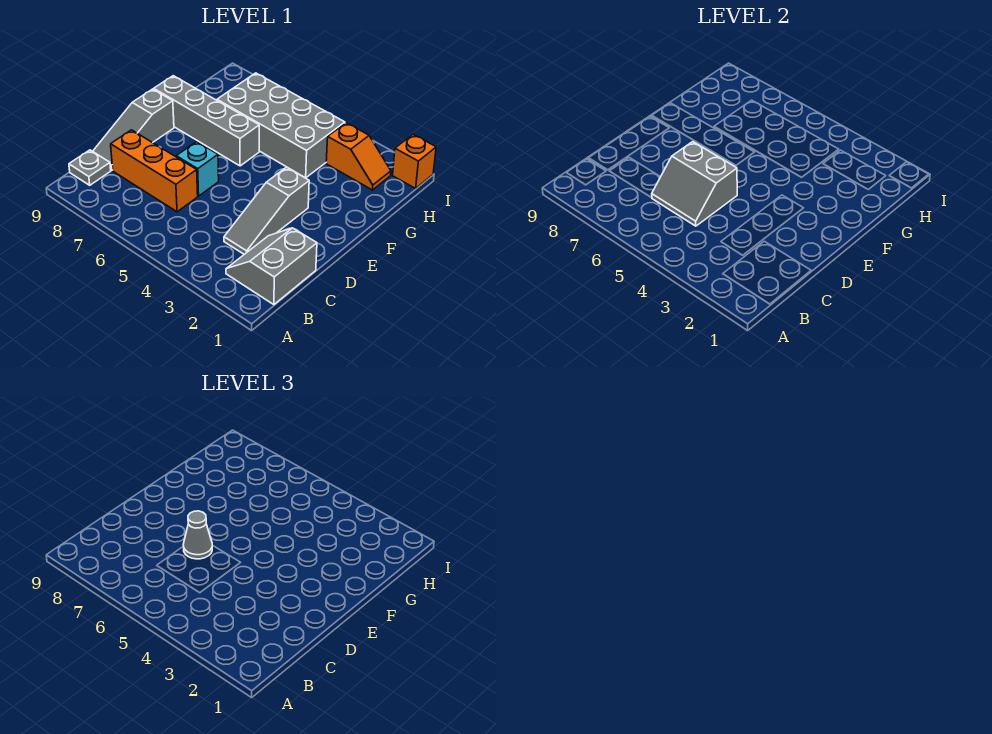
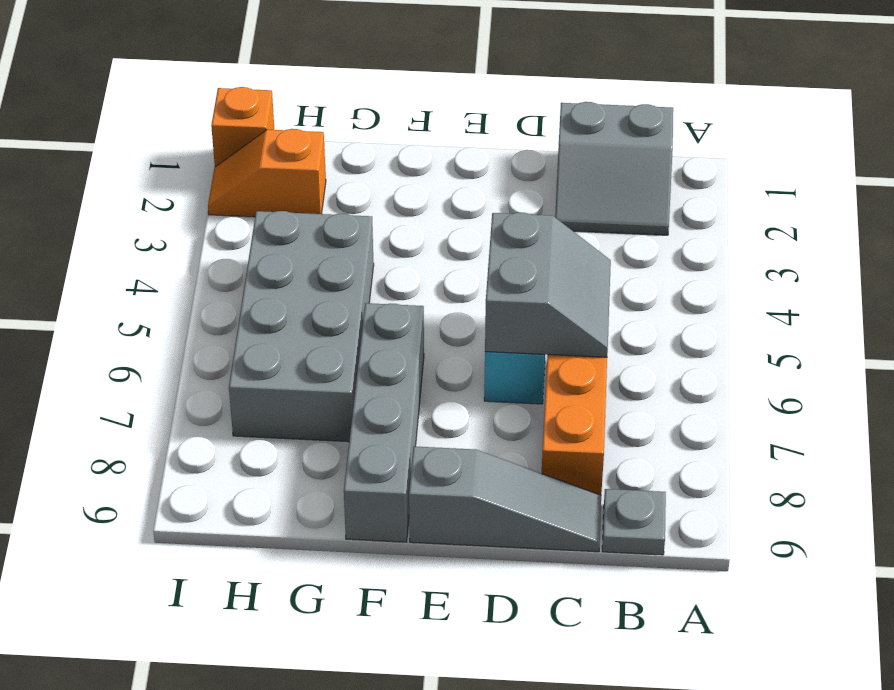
grey 1x3 slope [224,167,309,254] -> none
grey 1x1 cone [183,511,212,559] -> none
orange 1x2 slope [326,123,391,190] -> orange 1x2 slope turned to [208,129,326,217]

